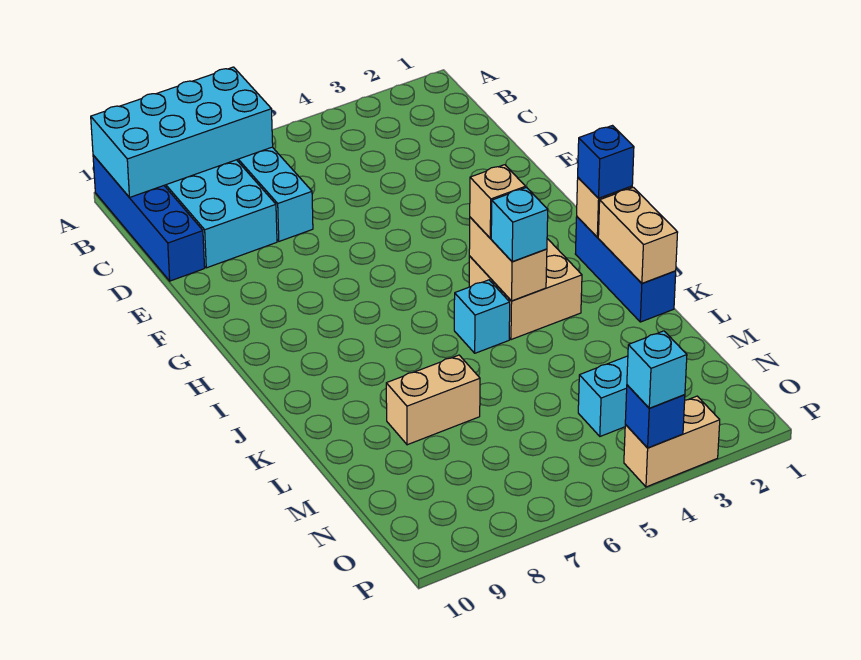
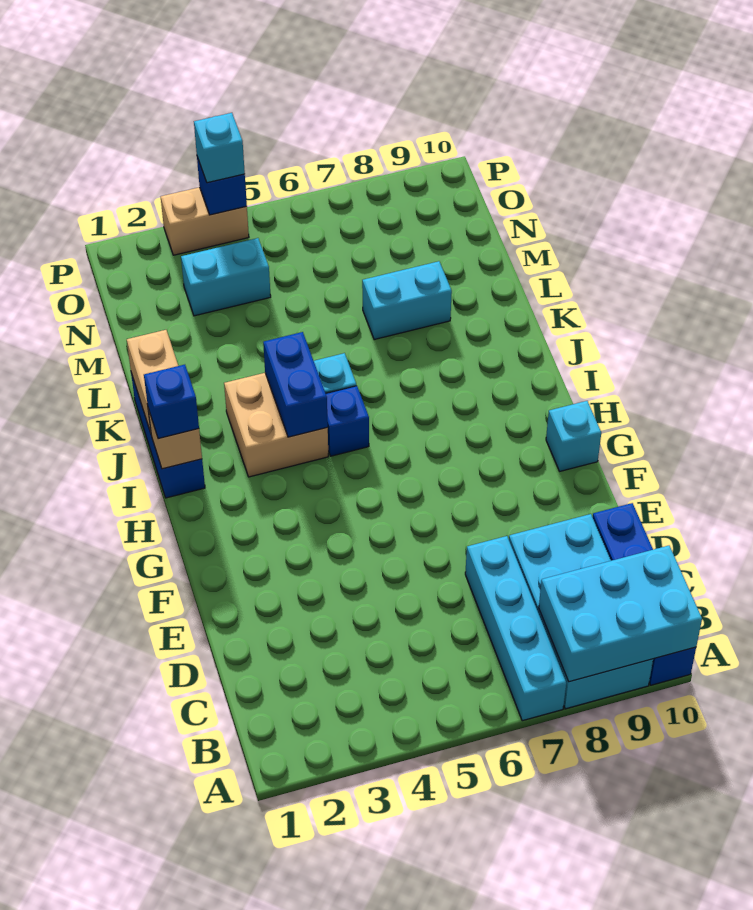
cyan 2x4 brick [91,67,273,197] -> cyan 2x3 brick [539,546,702,682]
tan 1x2 brick [469,217,547,301] -> blue 1x2 brick [263,332,328,437]
tan 1x1 brick [470,165,526,238] -> none
none -> blue 1x1 brick [326,386,369,456]
cyan 1x1 brick [491,187,548,262] -> cyan 1x1 brick moved to [546,401,601,471]
tan 1x2 brick [386,355,480,445] -> cyan 1x2 brick [362,261,452,340]

